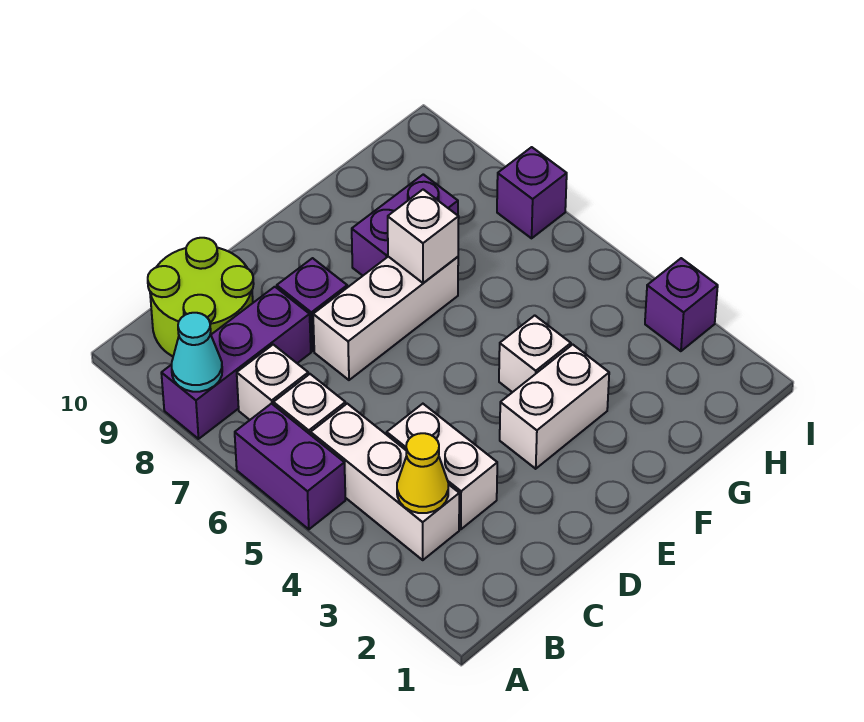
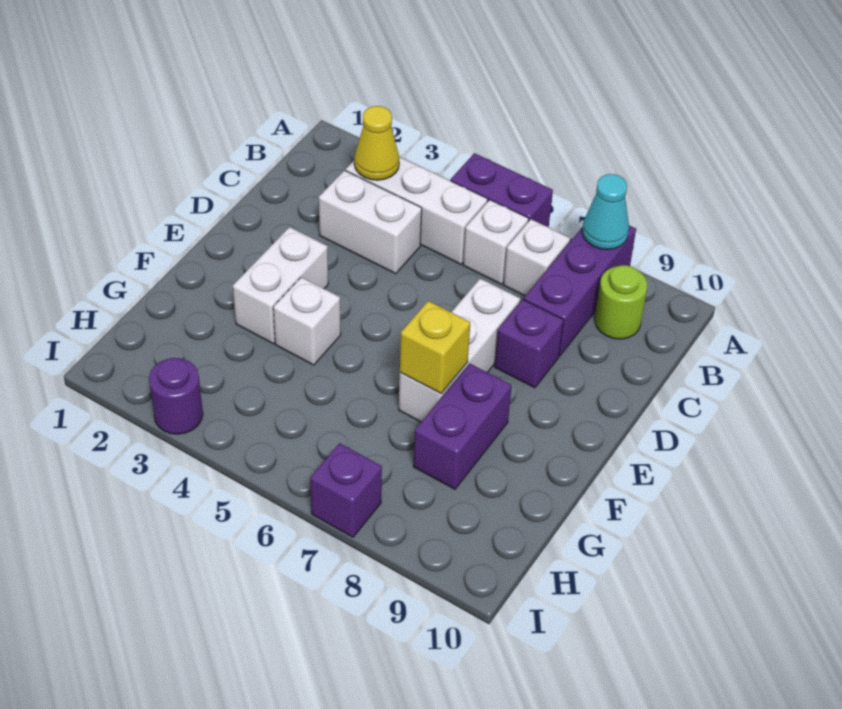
lime 2x2 round brick [148,238,254,356] -> lime 1x1 round brick [595,265,647,339]
white 1x1 brick [388,190,459,283] -> yellow 1x1 brick [400,301,470,394]
purple 1x1 brick [645,258,718,351] -> purple 1x1 round brick [149,358,203,434]

